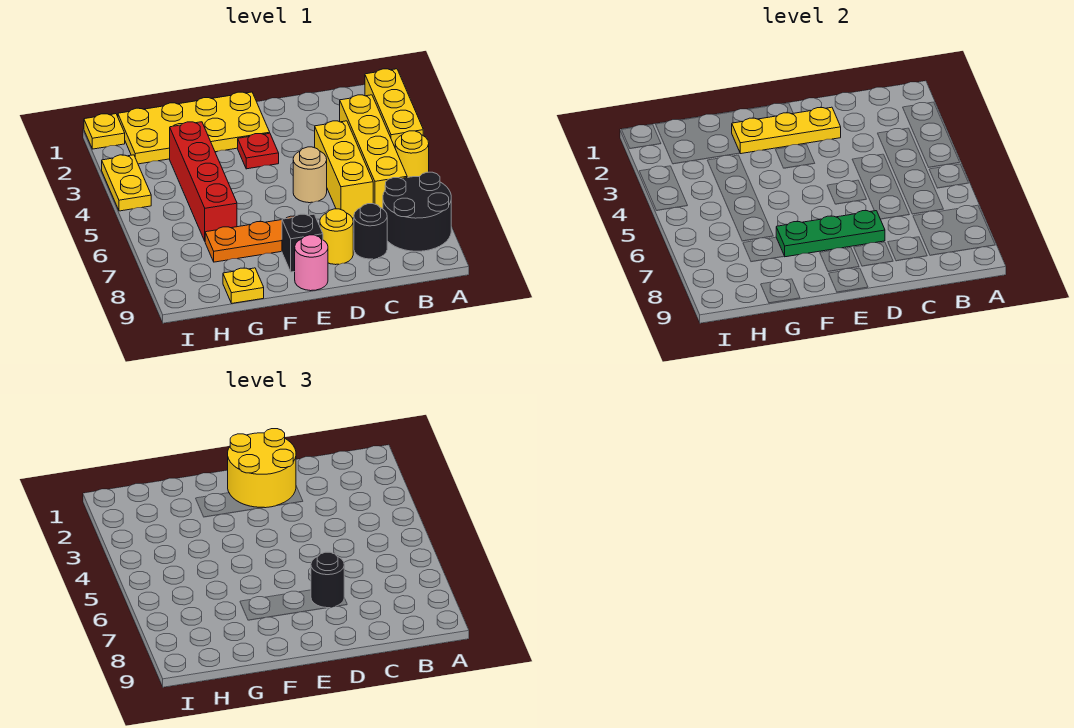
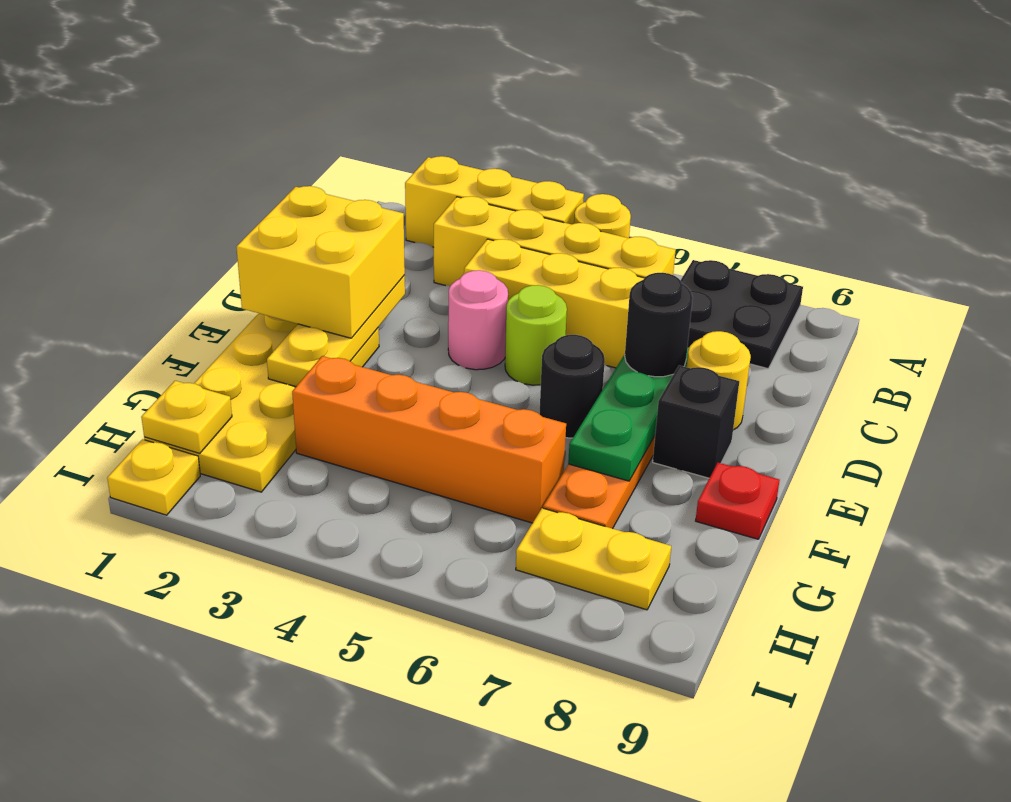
black 2x2 round brick [383,172,451,251] -> black 2x2 plate [680,260,803,369]
black 1x1 round brick [354,204,387,259] -> black 1x1 round brick moved to [540,335,605,438]
yellow 2x2 round brick [228,429,296,508] -> yellow 2x2 brick [236,186,405,338]
tan 1x1 round brick [293,147,327,203] -> lime 1x1 round brick [505,285,567,385]
red 1x1 plate [238,133,279,169] -> red 1x1 plate moved to [696,463,780,539]
pink 1x1 round brick [295,235,328,291] -> pink 1x1 round brick moved to [448,270,508,370]
red 1x4 brick [170,122,237,241] -> orange 1x4 brick [292,356,566,523]
yellow 1x1 plate [223,268,264,303] -> yellow 1x1 plate moved to [141,381,232,453]
yellow 1x2 plate [102,155,151,211] -> yellow 1x2 plate moved to [516,508,671,610]

